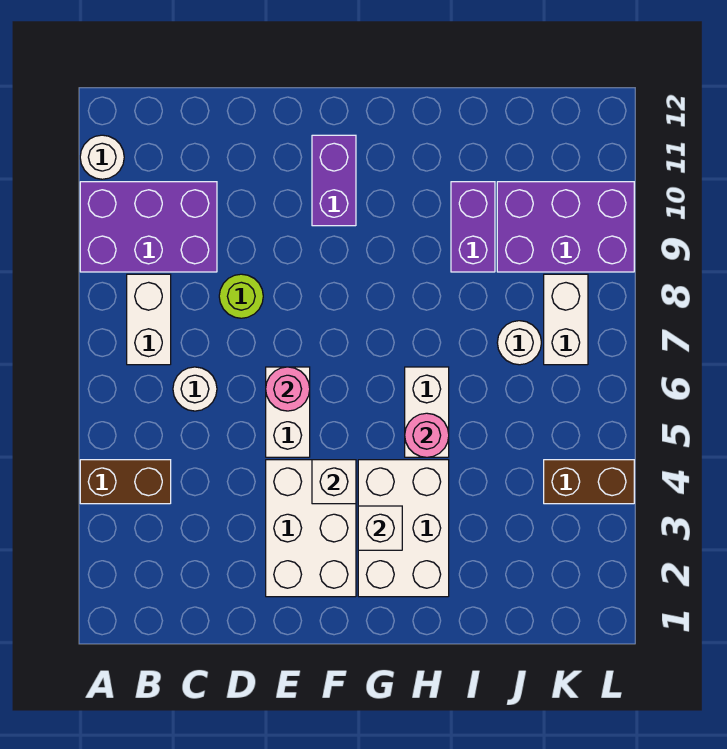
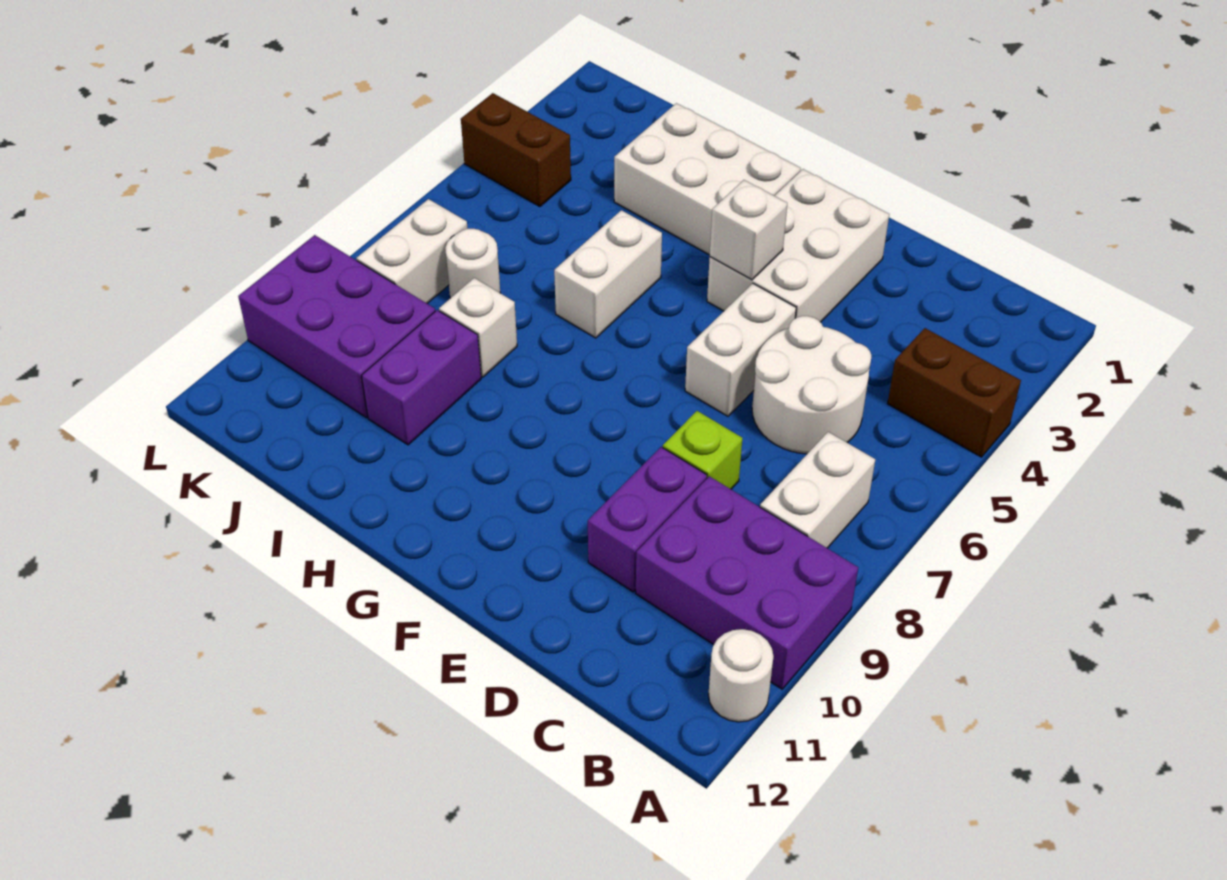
white 1x1 round brick [173,367,217,411] -> white 2x2 round brick [752,316,871,454]
lime 1x1 round brick [219,274,263,318] -> lime 1x1 brick [663,411,742,489]
pink 1x1 round brick [266,367,310,411] -> none
purple 1x2 brick [312,135,356,226] -> purple 1x2 brick moved to [588,447,707,592]
white 2x3 brick [358,460,449,597] -> white 2x3 brick turned to [614,103,801,255]
white 1x1 brick [358,506,402,550] -> white 1x1 brick moved to [439,278,517,377]
pink 1x1 round brick [405,413,449,457] -> none

